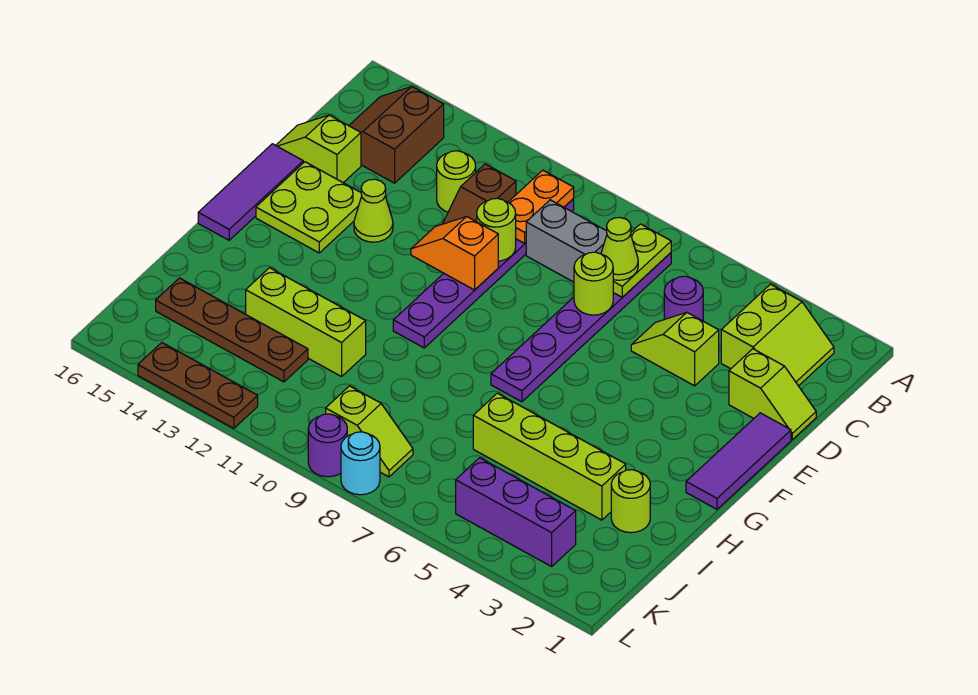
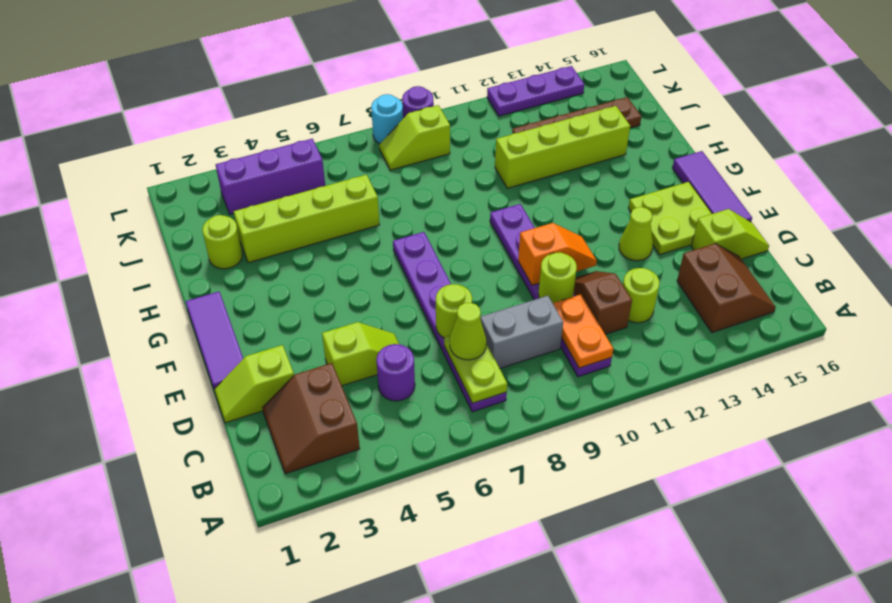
lime 2x2 slope [721,284,834,386] -> brown 2x2 slope [262,363,360,474]
lime 1x3 brick [246,268,366,377] -> lime 1x4 brick [495,106,630,188]
brown 1x3 plate [138,343,258,428] -> purple 1x3 plate [487,66,584,116]

